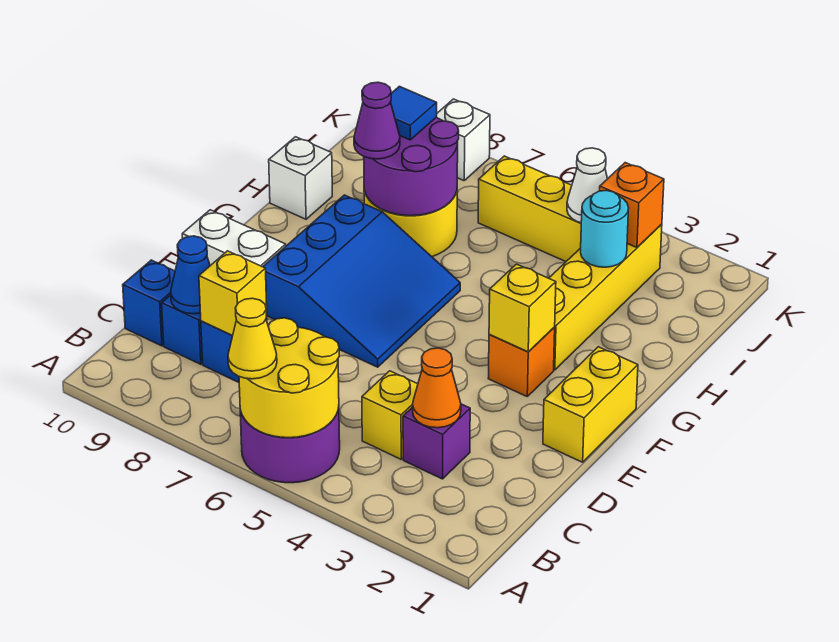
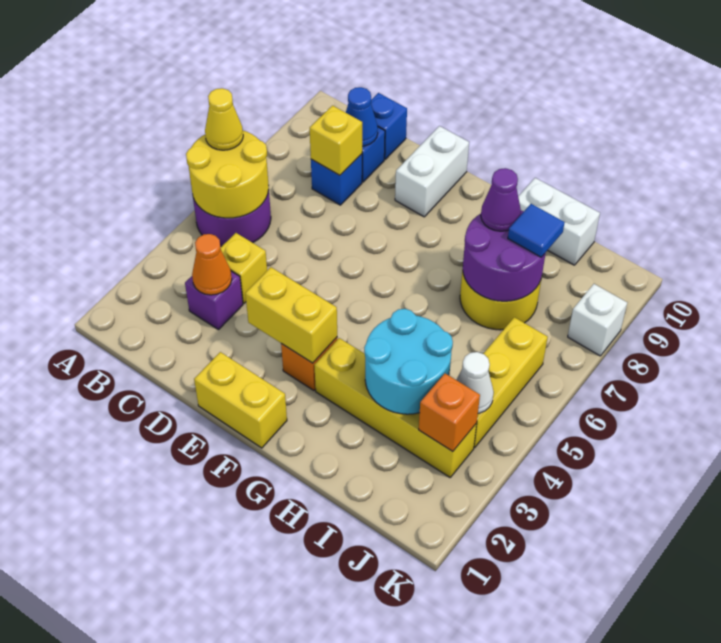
blue 3x3 slope [263,195,460,367] -> none
yellow 1x1 brick [489,264,556,352] -> yellow 1x2 brick [245,267,337,363]
white 1x1 brick [269,137,332,219] -> white 1x2 brick [518,178,600,265]
cyan 1x1 round brick [581,190,629,267] -> cyan 2x2 round brick [364,309,453,414]

